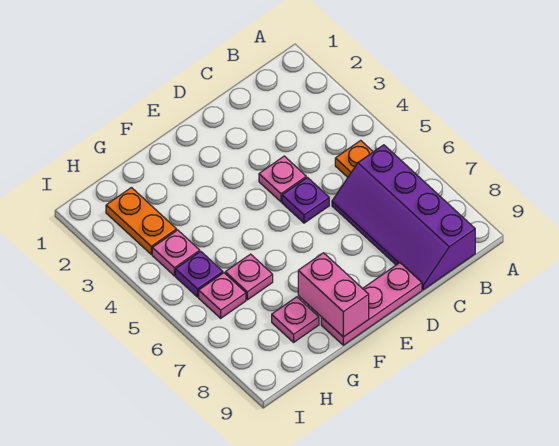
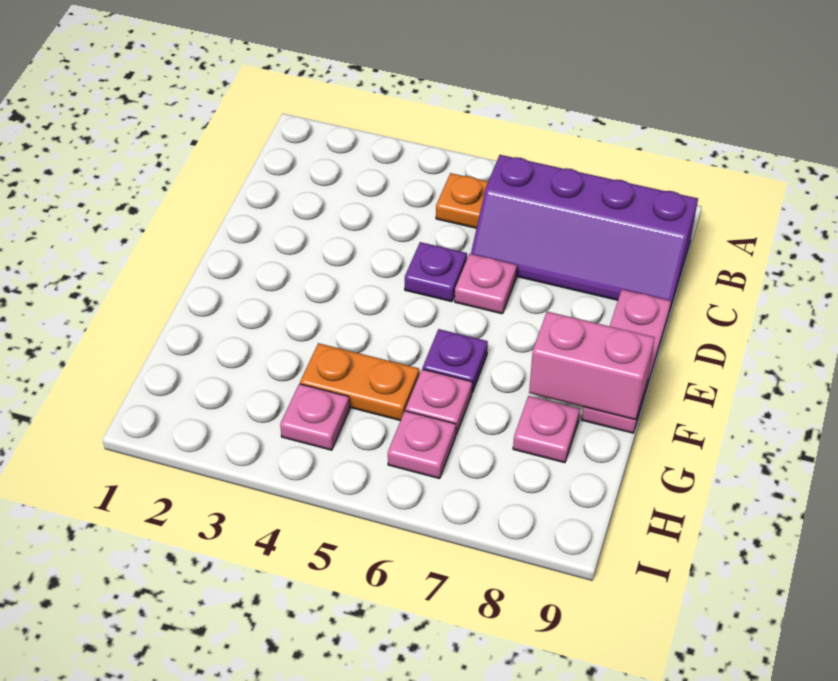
pink 1x1 plate [259,156,306,202] -> pink 1x1 plate moved to [455,254,517,314]
orange 1x2 plate [106,188,177,254] -> orange 1x2 plate moved to [300,343,419,421]
purple 1x1 plate [175,251,223,297] -> purple 1x1 plate moved to [423,329,488,392]

